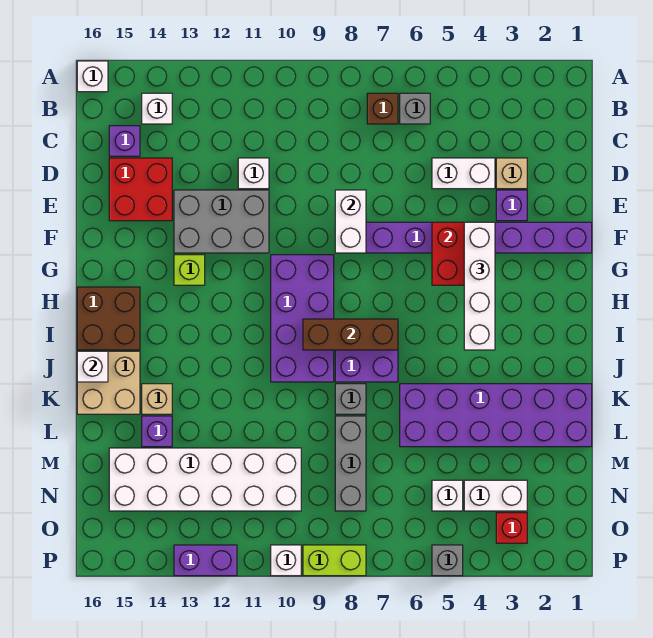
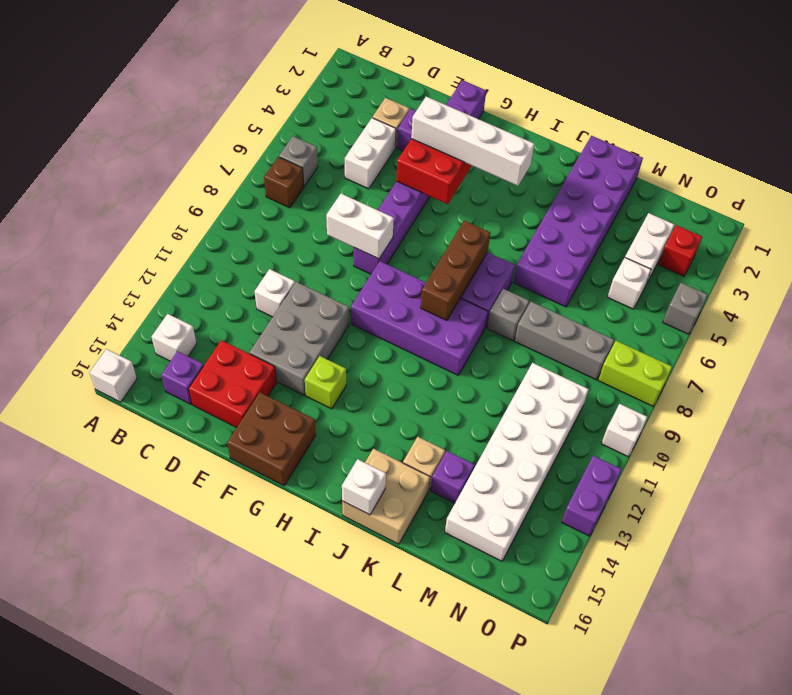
brown 2x2 brick [77,287,140,350] -> brown 2x2 brick moved to [227,392,316,486]
lime 1x2 brick [303,545,366,576] -> lime 1x2 brick turned to [598,341,672,407]

